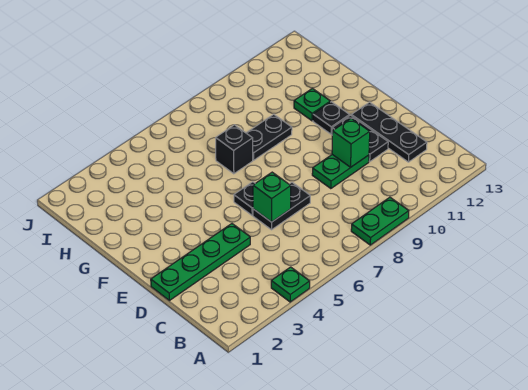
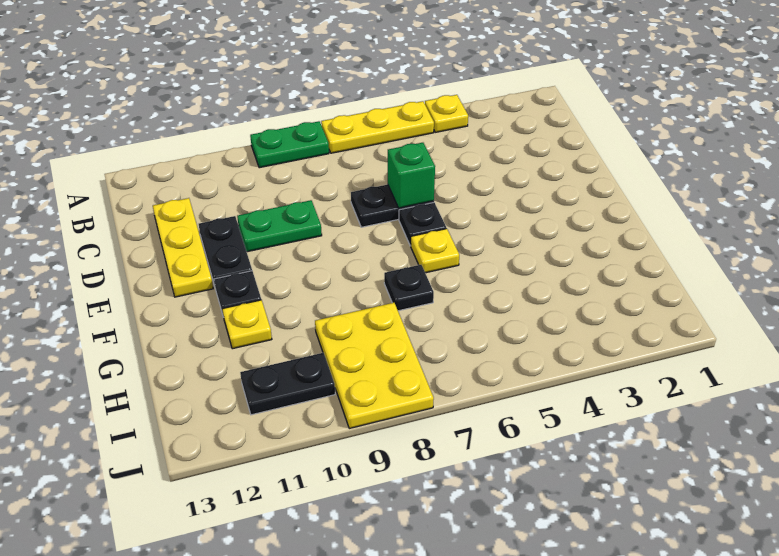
green 1x1 plate [271,267,310,302] -> yellow 1x1 plate [425,95,468,132]
none -> yellow 1x3 plate [321,101,434,153]
black 1x3 plate [351,102,427,162] -> yellow 1x3 plate [153,198,213,297]
green 1x4 plate [151,224,250,301] -> none
green 1x1 brick [332,118,370,167] -> none
none -> yellow 1x1 plate [411,229,459,273]
black 1x1 brick [216,125,253,174] -> black 1x1 plate [384,265,434,311]
black 1x2 plate [247,114,292,160] -> black 1x2 plate moved to [240,353,335,415]
green 1x1 plate [294,88,330,121] -> yellow 1x1 plate [222,300,272,349]
none -> yellow 2x3 plate [315,303,434,428]

